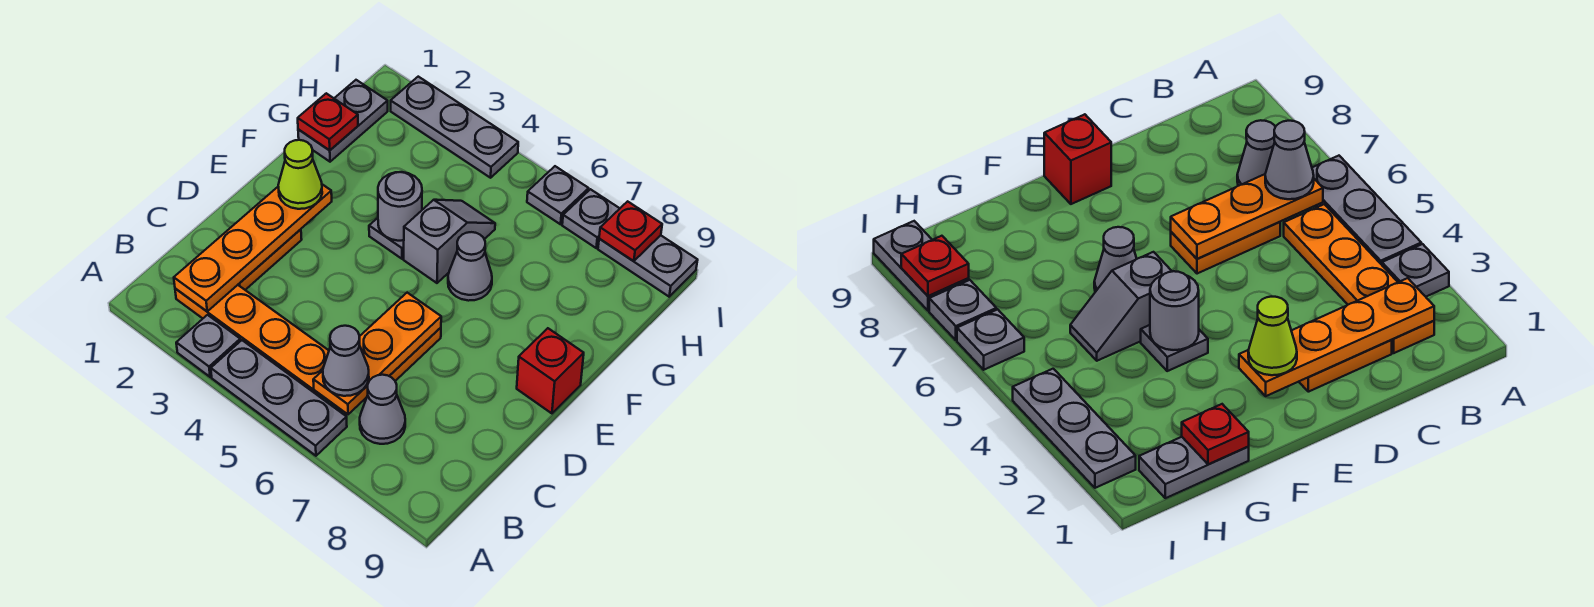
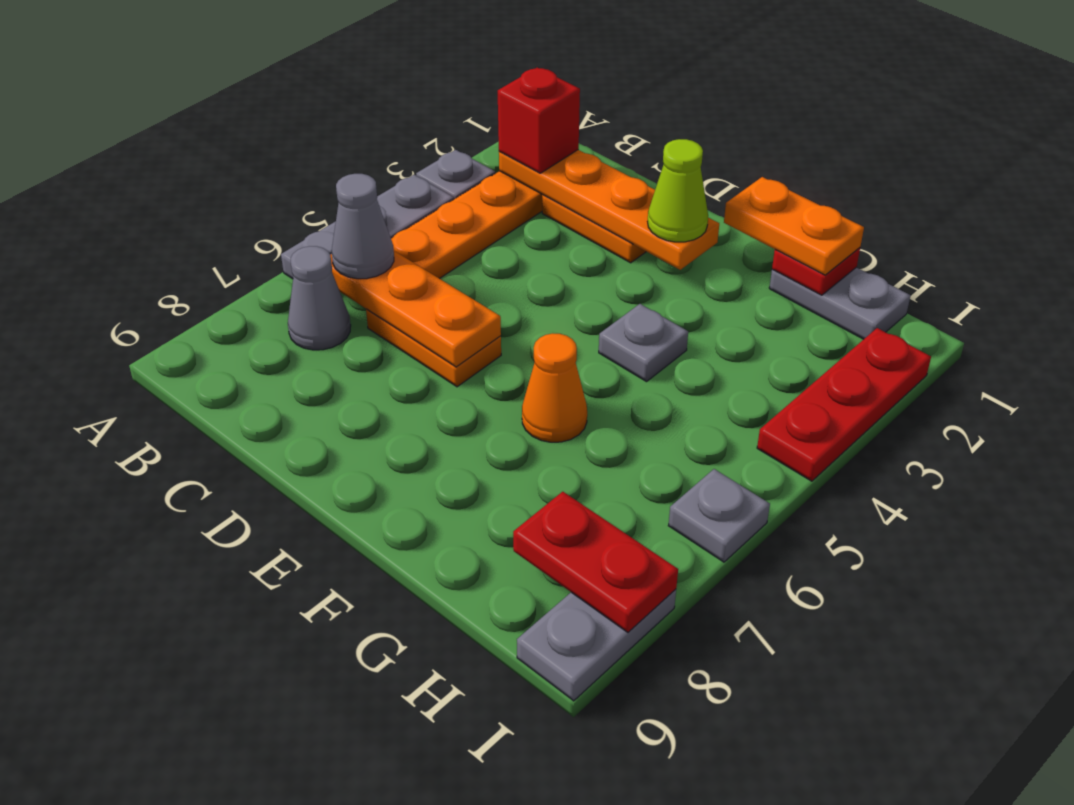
red 1x1 brick [517,328,584,413] -> red 1x1 brick moved to [498,68,580,173]
none -> orange 1x2 plate [724,177,864,275]
grey 1x1 round brick [378,172,422,241] -> none
grey 1x2 slope [404,200,495,283] -> none
grey 1x1 cone [448,232,492,301] -> orange 1x1 cone [522,333,587,442]
grey 1x3 plate [391,77,518,178] -> red 1x3 plate [757,328,931,481]
grey 1x1 plate [562,189,620,248] -> none
red 1x1 plate [599,201,662,261] -> red 1x2 plate [513,492,678,632]

